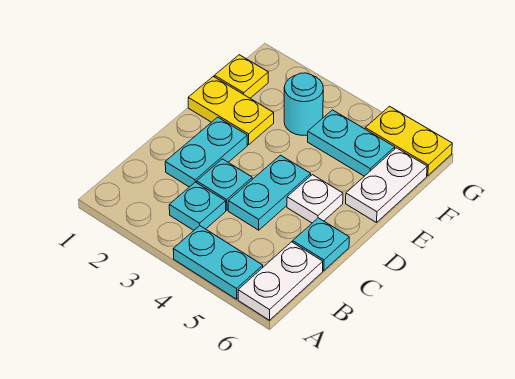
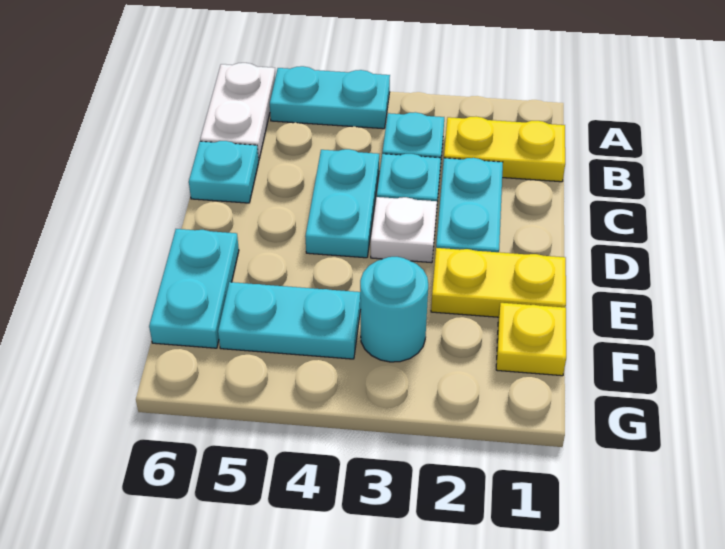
white 1x1 plate [287,175,343,223] -> white 1x1 plate moved to [371,197,437,263]
white 1x2 plate [346,148,427,223] -> cyan 1x2 plate [149,229,239,348]
yellow 1x2 plate [365,106,452,176] -> yellow 1x2 plate moved to [444,117,565,182]

